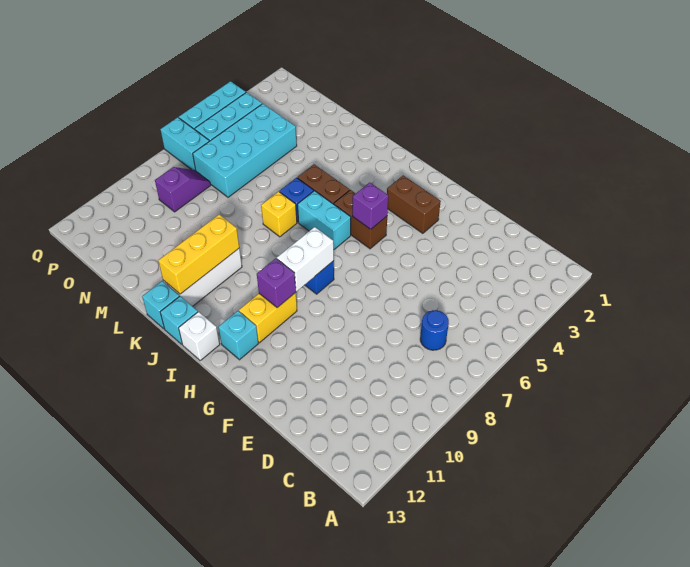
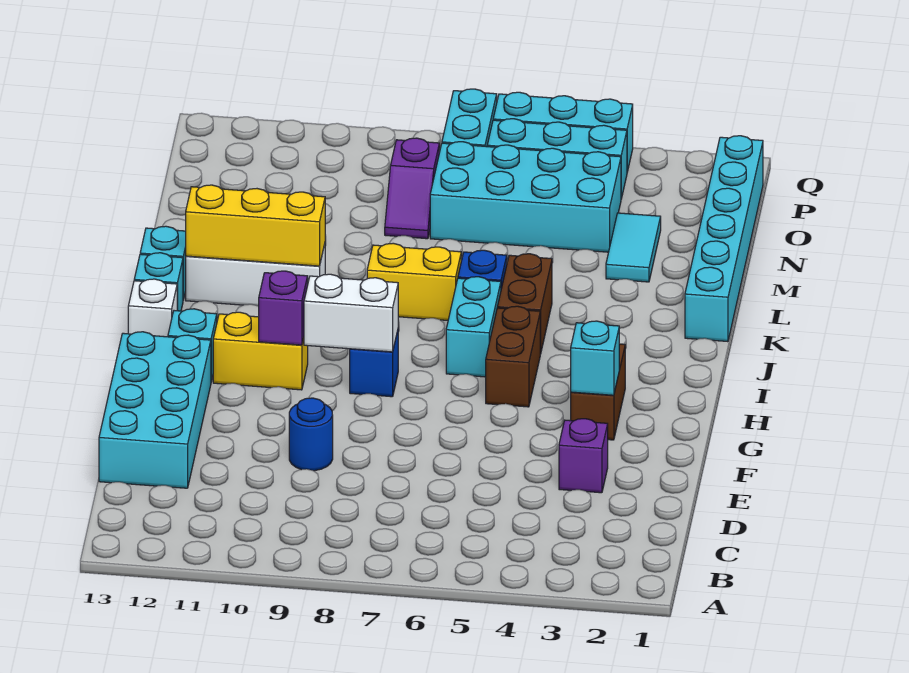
blue 1x1 round brick [420,310,449,350] -> blue 1x1 round brick moved to [289,398,333,471]
none -> cyan 2x4 brick [99,332,211,488]
none -> cyan 1x1 brick [571,321,619,395]
purple 1x1 brick [353,183,388,229] -> purple 1x1 brick moved to [559,419,608,493]
none -> cyan 1x6 brick [685,136,763,342]
yellow 1x1 brick [261,192,297,237] -> yellow 1x2 brick [367,243,461,320]
none -> cyan 1x2 tile [606,213,661,282]
purple 1x2 slope [155,167,211,212] -> purple 1x2 slope turned to [385,138,439,239]

